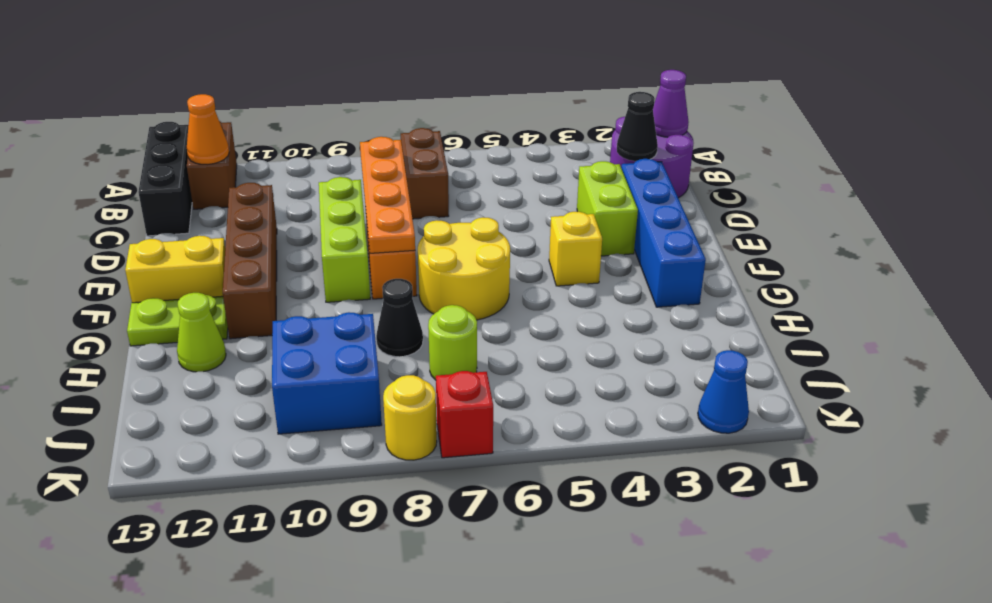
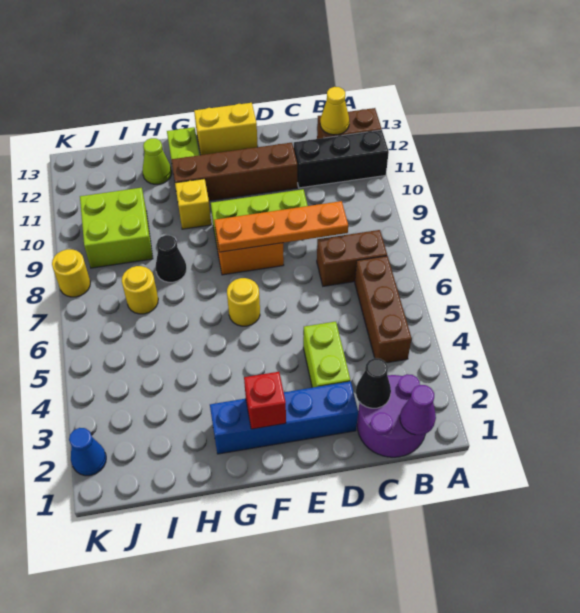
black 1x3 brick [138,122,192,236] -> black 1x3 brick moved to [294,130,389,188]
none -> brown 1x3 brick [355,256,412,363]
orange 1x1 cone [187,94,229,165] -> yellow 1x1 cone [320,87,349,135]
lime 1x2 brick [577,161,638,256] -> lime 1x2 brick turned to [303,322,350,388]
yellow 1x1 brick [549,212,602,286] -> yellow 1x1 brick moved to [175,179,211,229]
yellow 2x2 round brick [418,218,510,320] -> yellow 1x1 round brick [227,278,260,326]
yellow 1x2 brick [125,236,225,303] -> yellow 1x2 brick turned to [194,103,258,155]
lime 1x1 round brick [428,305,477,380] -> yellow 1x1 round brick [122,266,158,314]
blue 2x2 brick [272,312,382,434] -> lime 2x2 brick [80,188,153,268]
red 1x1 brick [436,371,493,458] -> red 1x1 brick moved to [244,372,286,429]

